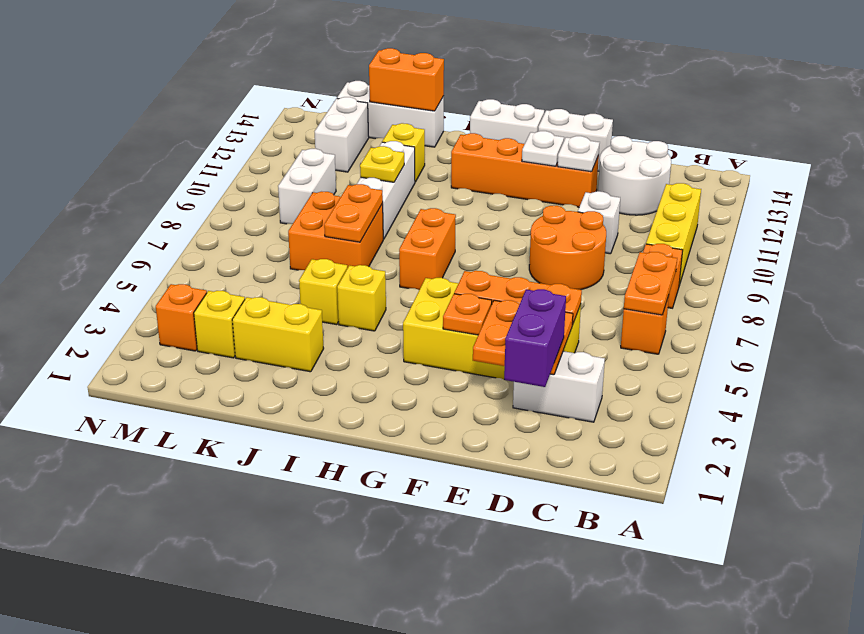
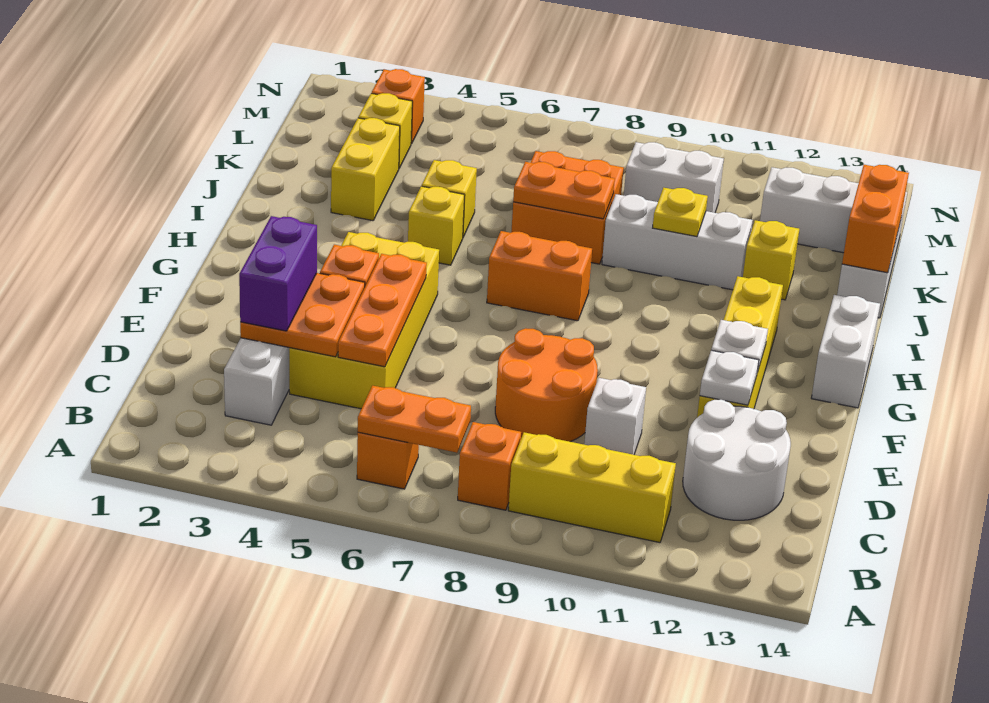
purple 1x2 brick [504,289,566,387] -> purple 1x2 brick turned to [239,216,317,331]
orange 1x4 brick [451,133,599,207] -> yellow 1x4 brick [697,276,783,418]
white 1x2 brick [538,109,613,171] -> none

